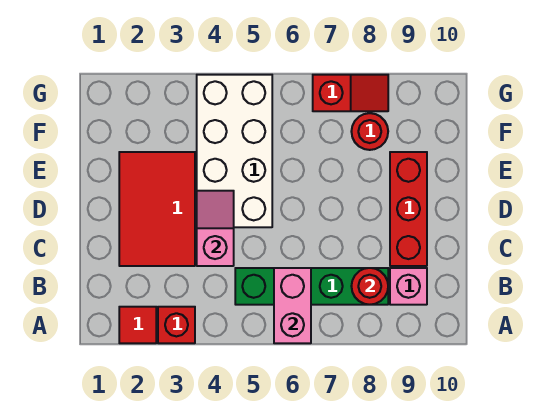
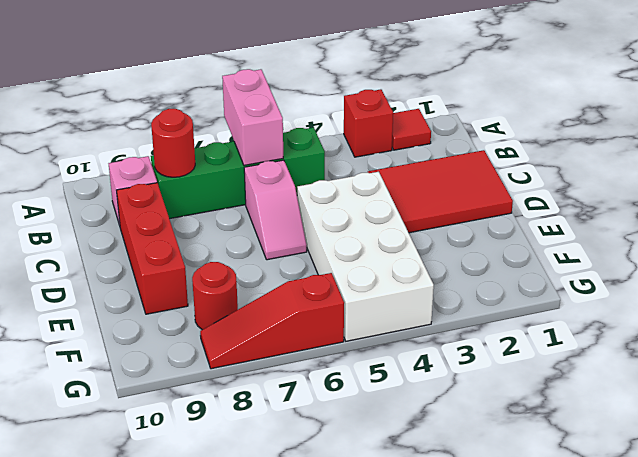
red 2x3 tile [119,152,195,266] -> red 2x3 tile turned to [368,150,513,233]
pink 1x2 slope [197,191,234,266] -> pink 1x2 slope moved to [244,160,307,260]
red 1x2 slope [313,75,388,111] -> red 1x3 slope [200,273,344,369]

